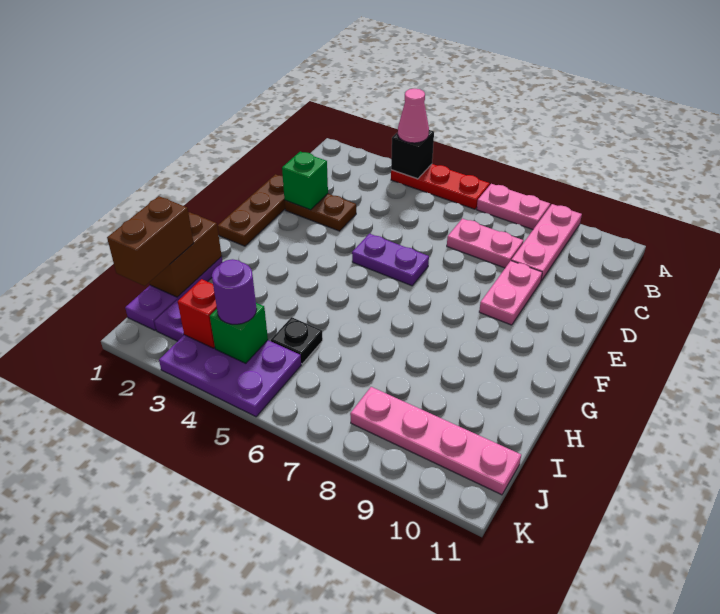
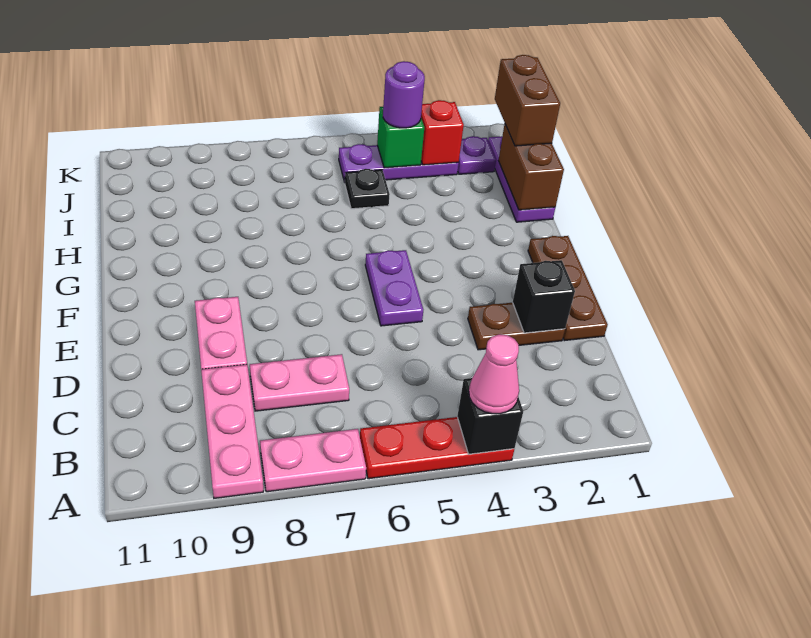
green 1x1 brick [282,152,328,210] -> black 1x1 brick [513,260,575,333]
purple 1x2 plate [352,234,429,286] -> purple 1x2 plate turned to [365,250,423,326]
purple 2x3 plate [159,335,301,417] -> purple 1x3 plate [339,144,459,182]
pink 1x4 plate [350,387,521,495] -> none

